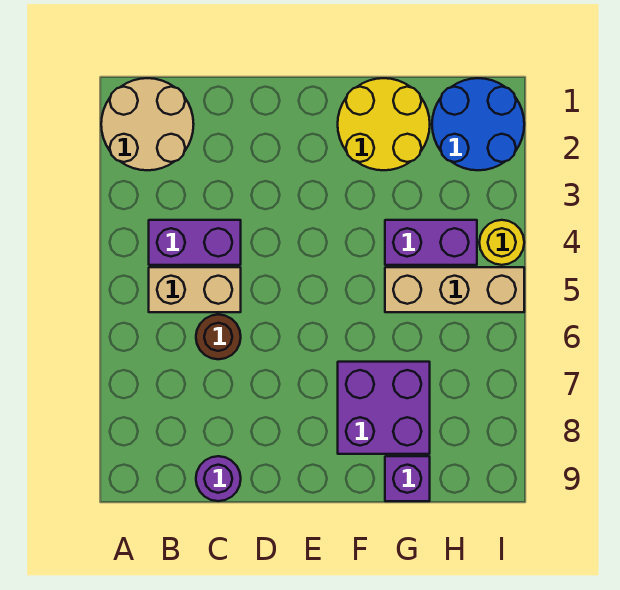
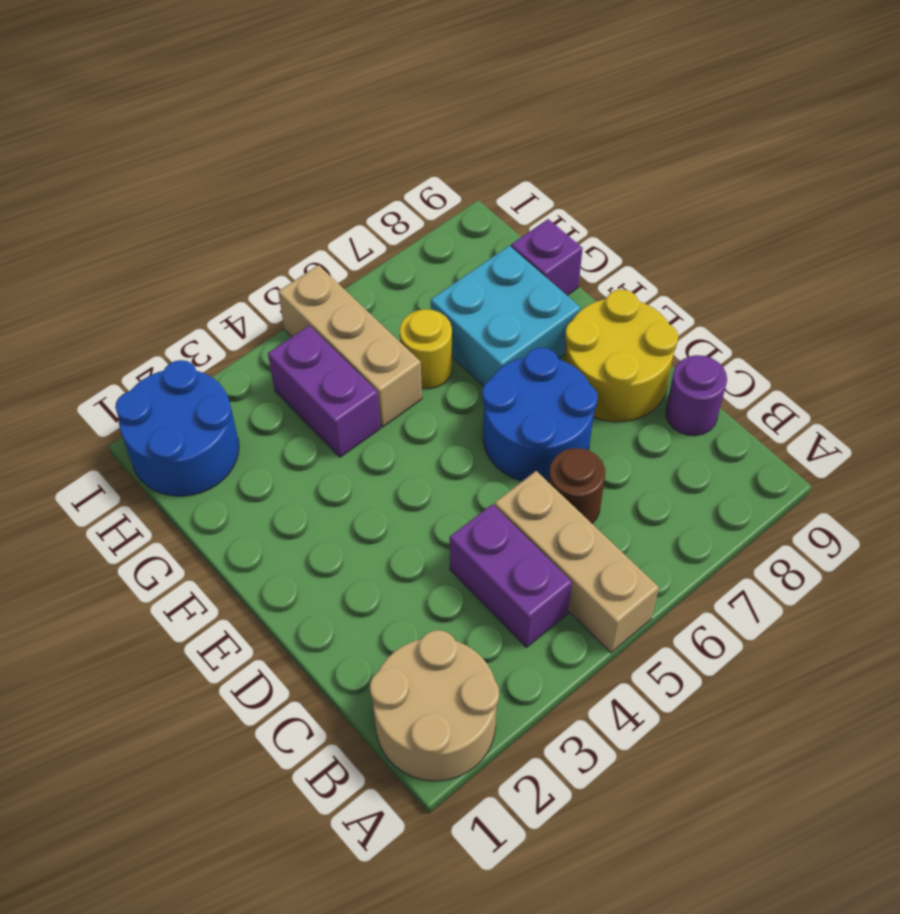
tan 1x2 brick [149,267,241,312] -> tan 1x3 brick [494,471,659,653]
none -> blue 2x2 round brick [482,348,598,482]
yellow 2x2 round brick [338,78,430,170] -> yellow 2x2 round brick moved to [564,289,678,422]
purple 2x2 brick [338,362,430,454] -> cyan 2x2 brick [431,246,581,386]
yellow 1x1 round brick [479,220,524,265] -> yellow 1x1 round brick moved to [400,309,452,389]

